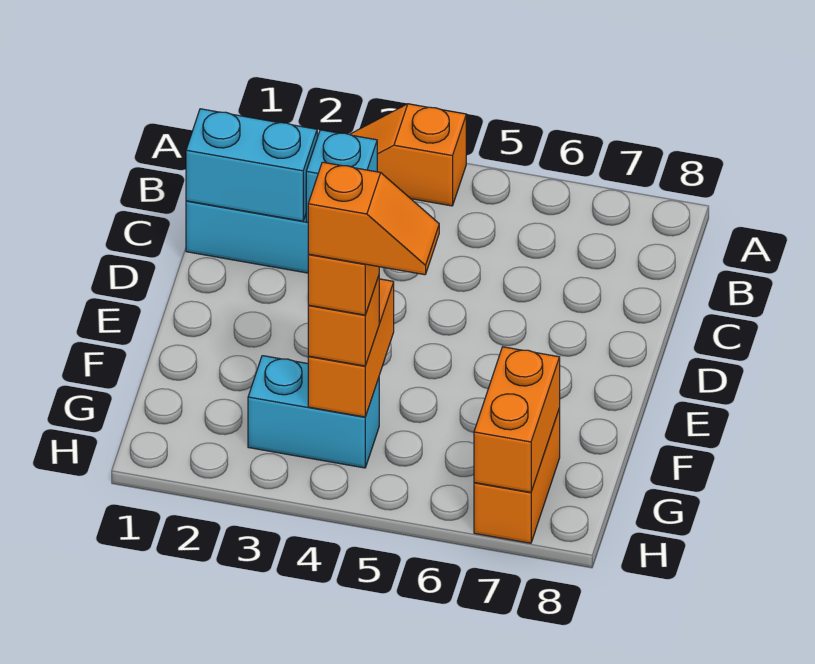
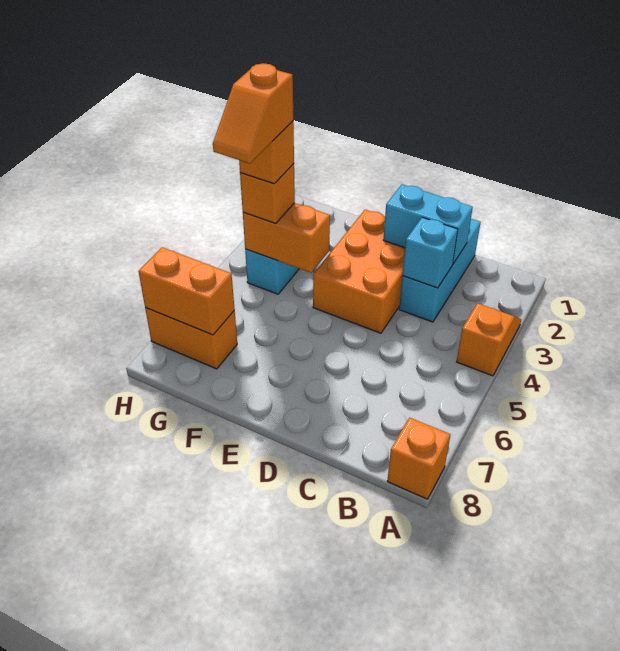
none -> orange 1x1 brick [387,418,451,499]
cyan 1x2 brick [186,109,317,221] -> cyan 1x2 brick turned to [383,184,473,264]
none -> orange 2x3 brick [313,210,405,333]

